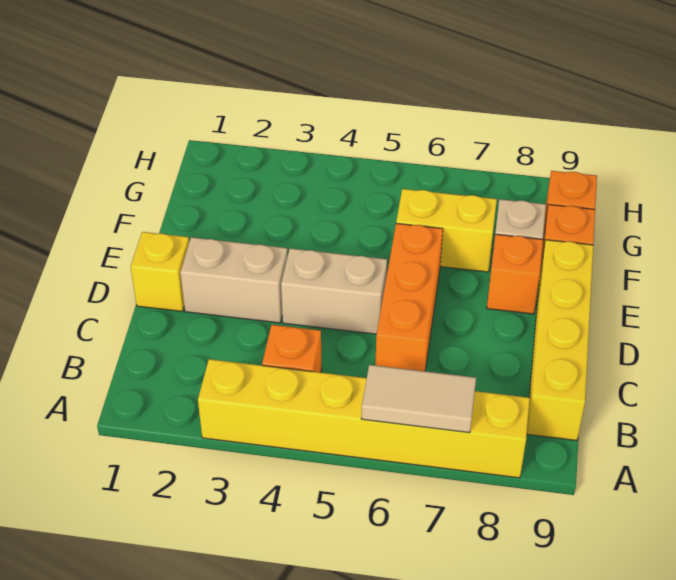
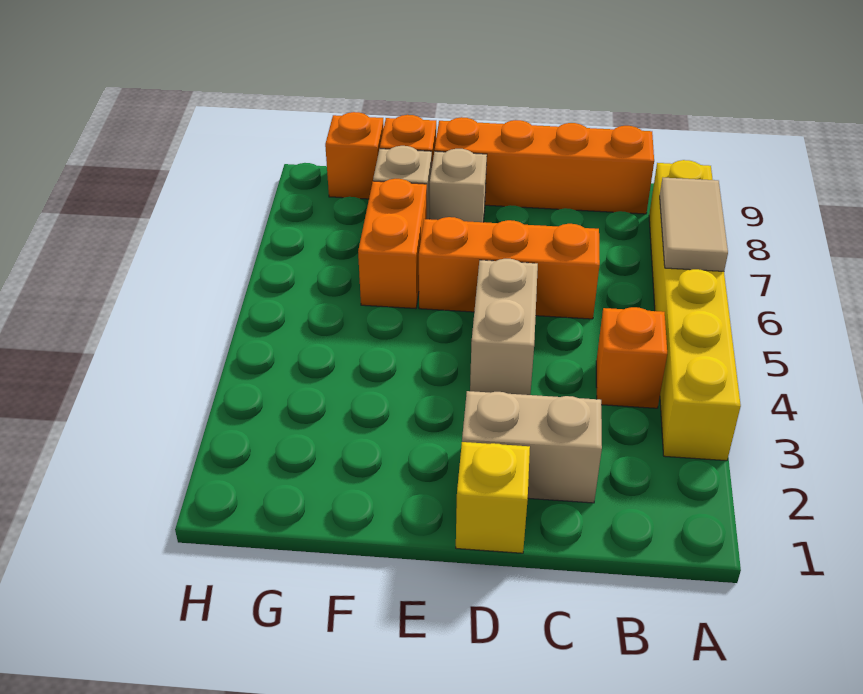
yellow 1x4 brick [527,240,593,441] -> orange 1x4 brick [435,117,654,214]
tan 1x2 brick [180,237,288,323] -> tan 1x2 brick turned to [462,391,602,503]
orange 1x1 brick [487,234,543,314] -> tan 1x1 brick [430,149,487,222]
yellow 1x2 brick [396,189,497,272] -> orange 1x2 brick [358,179,427,309]

